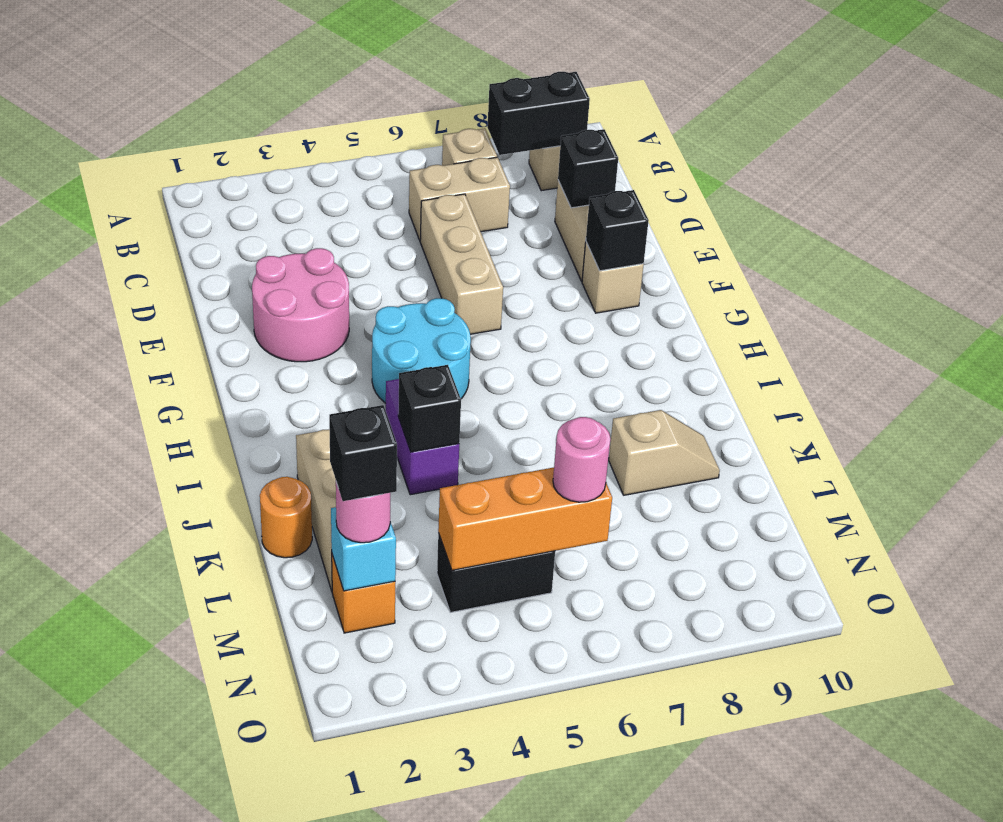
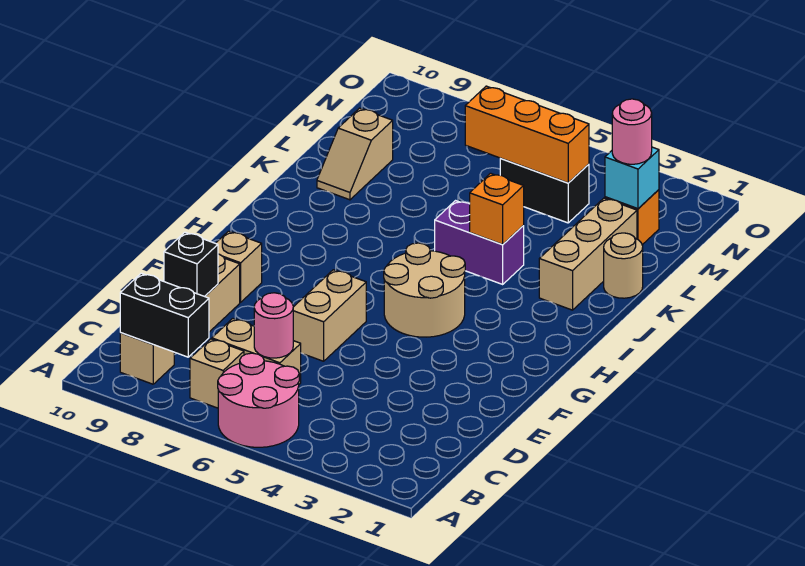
tan 1x3 brick [420,194,503,334] -> tan 1x2 brick [293,270,366,361]
pink 2x2 round brick [252,248,349,362] -> pink 2x2 round brick moved to [218,353,299,447]
black 1x1 brick [586,190,649,271] -> none
cyan 2x2 round brick [372,298,471,403] -> tan 2x2 round brick [384,243,465,337]
purple 1x2 brick [386,379,459,495] -> purple 1x2 brick turned to [435,201,524,284]
black 1x1 brick [398,365,461,452] -> orange 1x1 brick [470,173,524,245]
orange 1x1 round brick [260,477,312,558] -> tan 1x1 round brick [604,233,643,298]
tan 1x2 slope [609,410,720,495] -> tan 1x2 slope turned to [317,108,393,200]
black 1x1 brick [329,405,397,501] -> none
pink 1x1 round brick [553,417,610,502] -> pink 1x1 round brick moved to [254,293,293,358]

